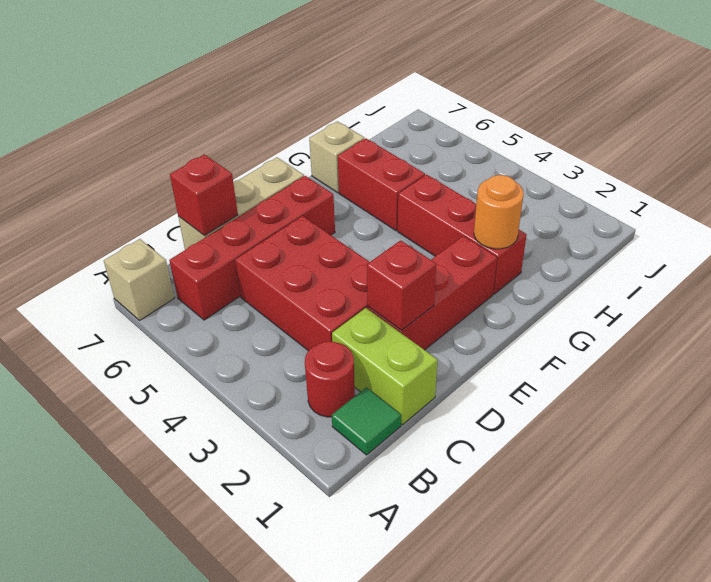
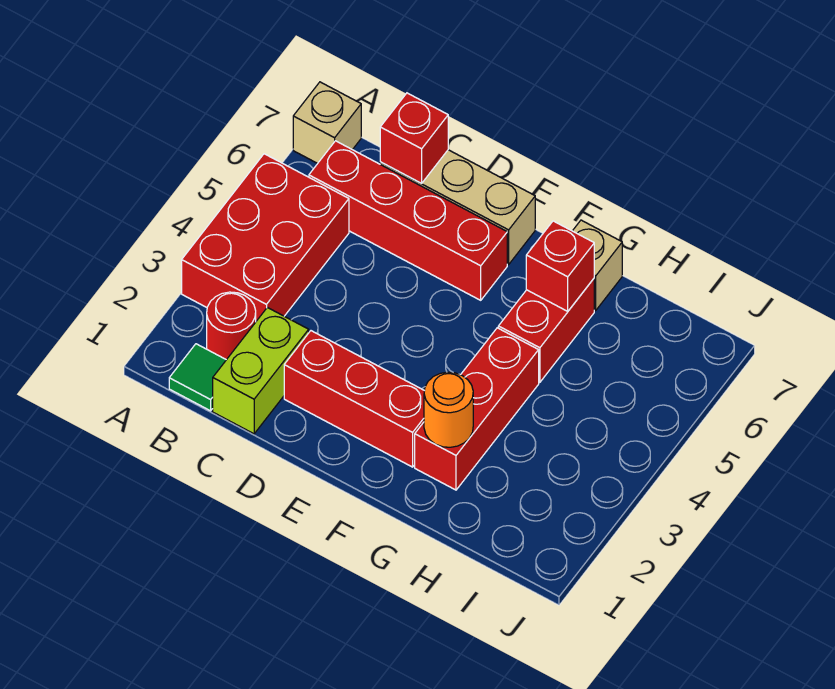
red 2x3 brick [235,216,369,351] -> red 2x3 brick moved to [182,154,349,321]
red 1x1 brick [367,240,436,331] -> red 1x1 brick moved to [526,221,594,311]

